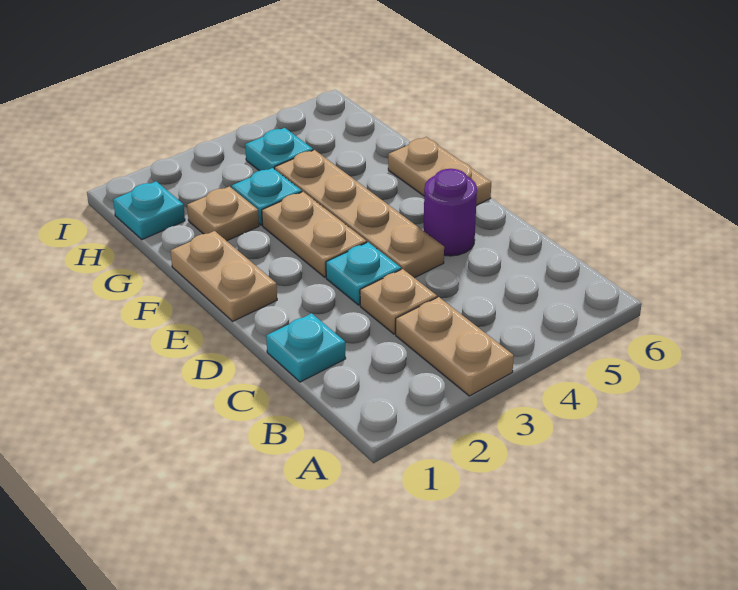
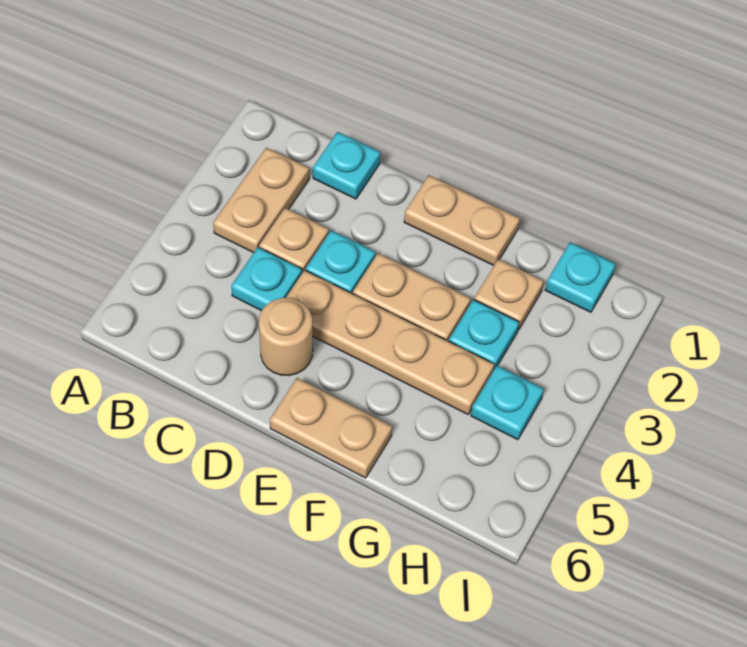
tan 1x2 plate [396,297,514,396] -> tan 1x2 plate turned to [213,147,309,253]
none -> cyan 1x1 plate [231,247,302,311]
purple 1x1 round brick [424,169,477,256] -> tan 1x1 round brick [259,298,313,376]

